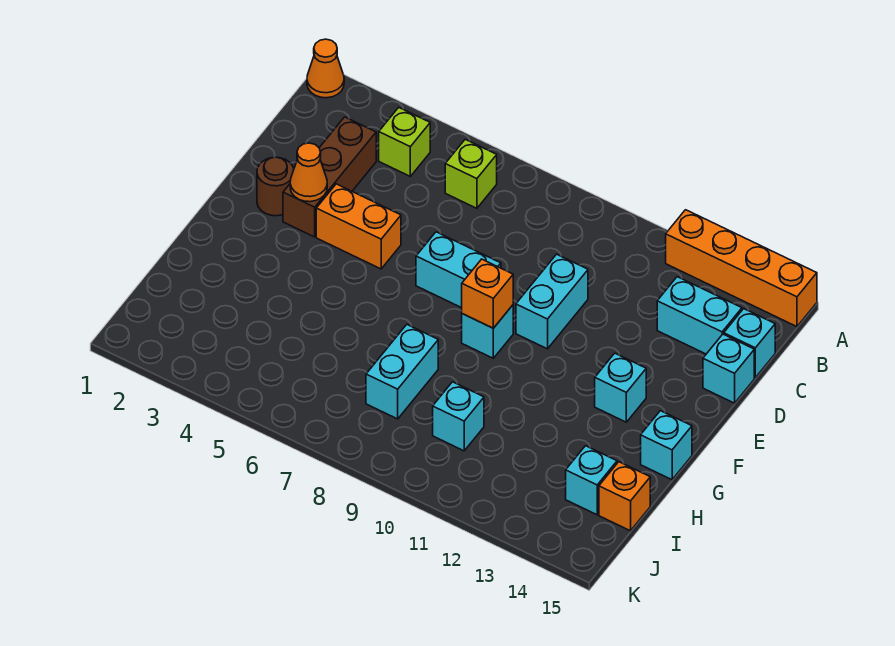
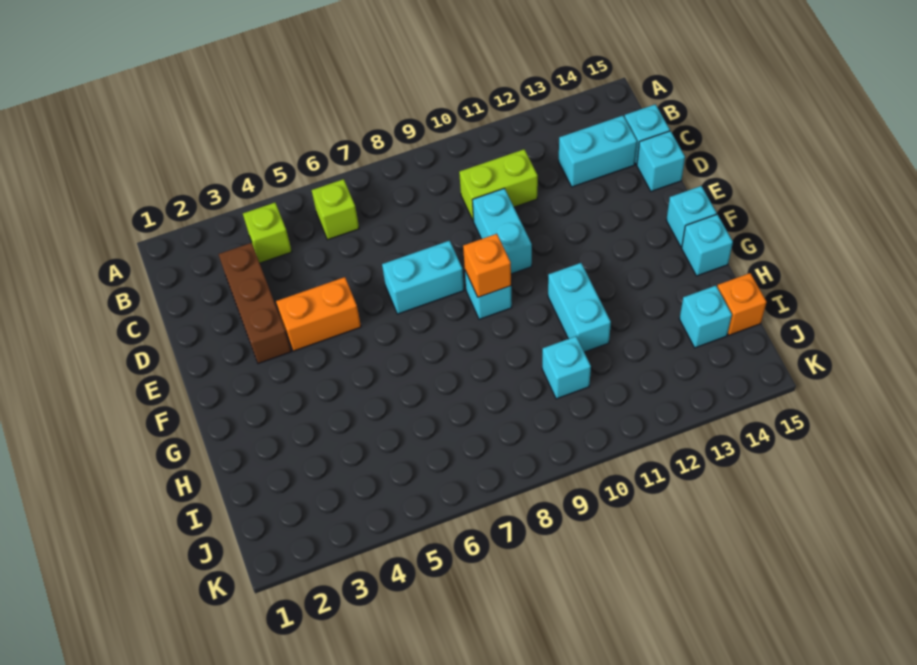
orange 1x1 cone [307,39,344,98] -> none
orange 1x4 brick [666,210,817,327] -> none
none -> lime 1x2 brick [459,149,538,221]
brown 1x1 round brick [257,157,294,216] -> none
orange 1x1 cone [290,143,327,202] -> none
cyan 1x1 brick [595,353,646,422] -> cyan 1x1 brick moved to [666,186,717,247]
cyan 1x2 brick [366,325,438,419] -> cyan 1x2 brick moved to [548,263,611,352]

